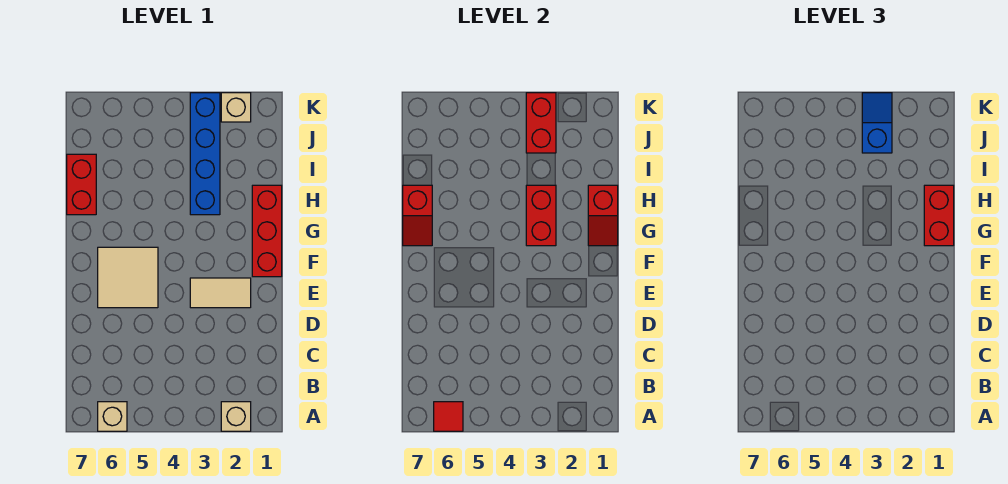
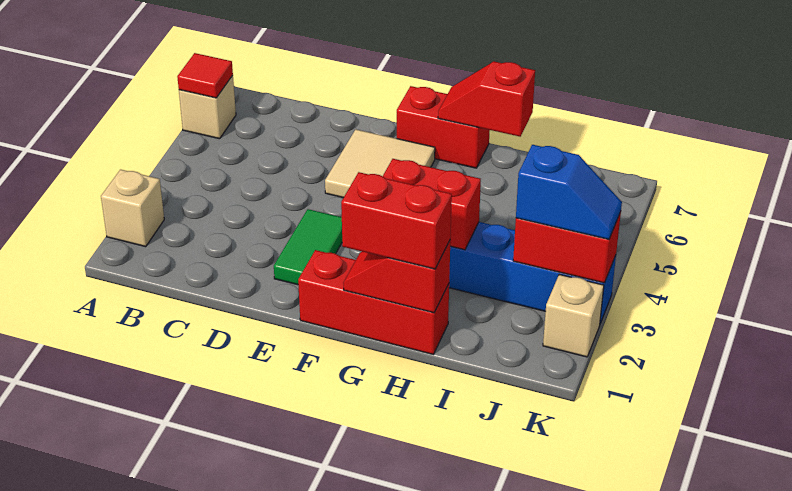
tan 1x2 tile [190,278,251,308] -> green 1x2 tile [274,209,342,285]
red 1x2 brick [67,154,96,215] -> red 1x2 brick moved to [397,86,490,168]

